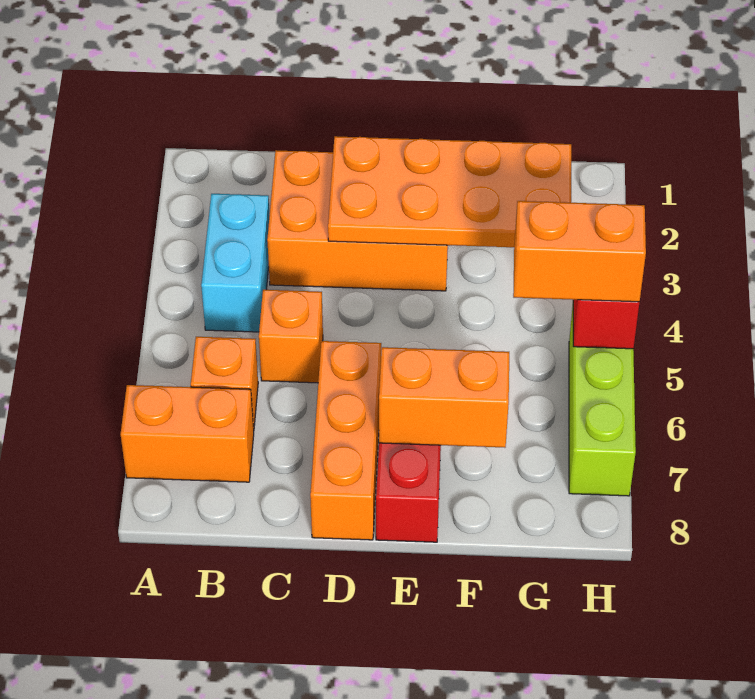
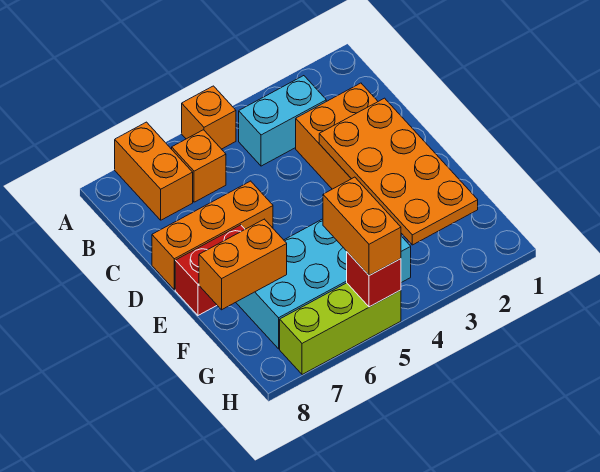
orange 1x1 brick [259,290,323,383] -> orange 1x1 brick moved to [182,86,236,149]
orange 1x2 brick [379,347,509,448] -> orange 1x2 brick turned to [199,219,287,310]
none -> cyan 2x4 brick [236,219,411,349]

